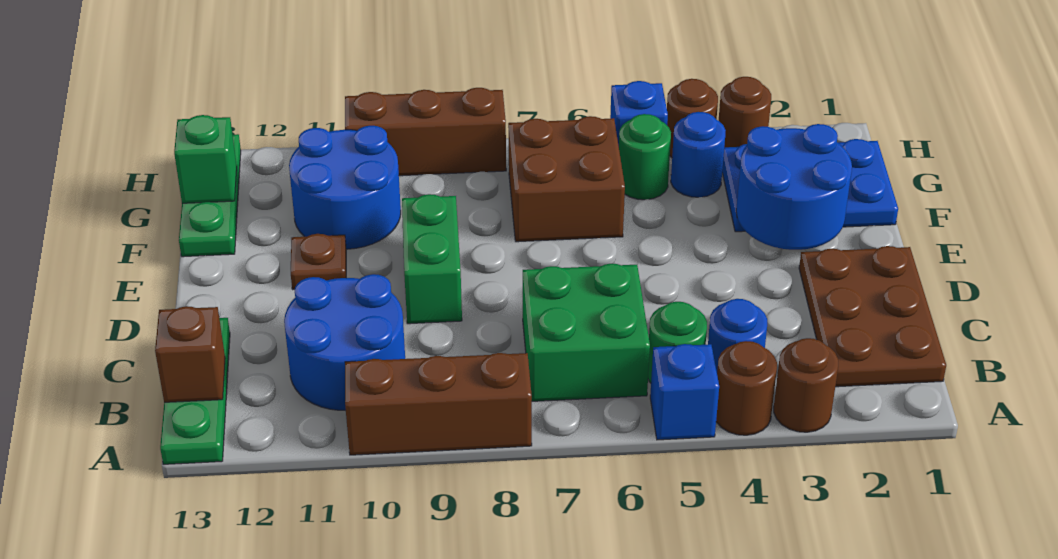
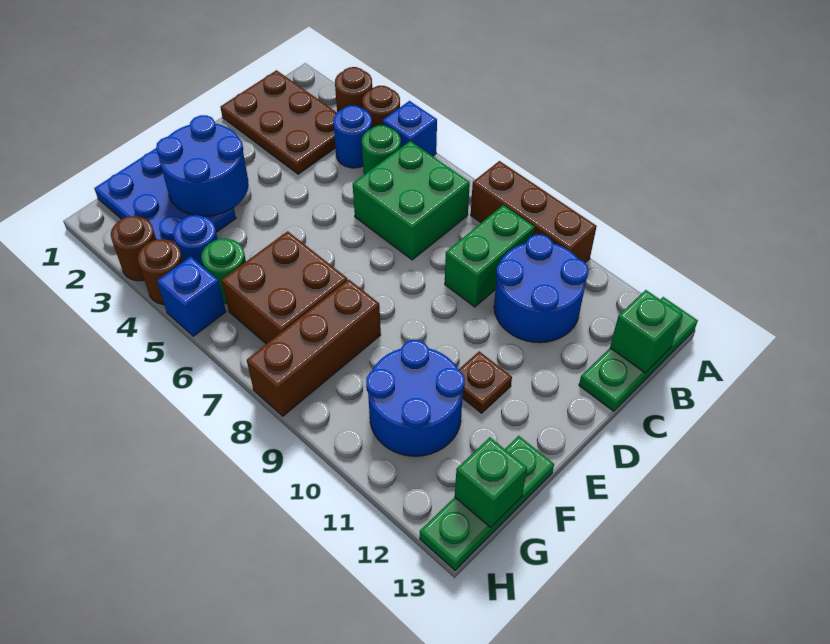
brown 2x3 plate [799,246,946,387] -> brown 2x3 plate turned to [220,70,337,174]
brown 1x1 brick [155,306,225,402] -> green 1x1 brick [610,290,682,373]
green 1x2 brick [402,194,462,324] -> green 1x2 brick moved to [445,205,535,307]
brown 1x3 brick [345,88,506,176] -> brown 1x3 brick turned to [247,280,381,416]

